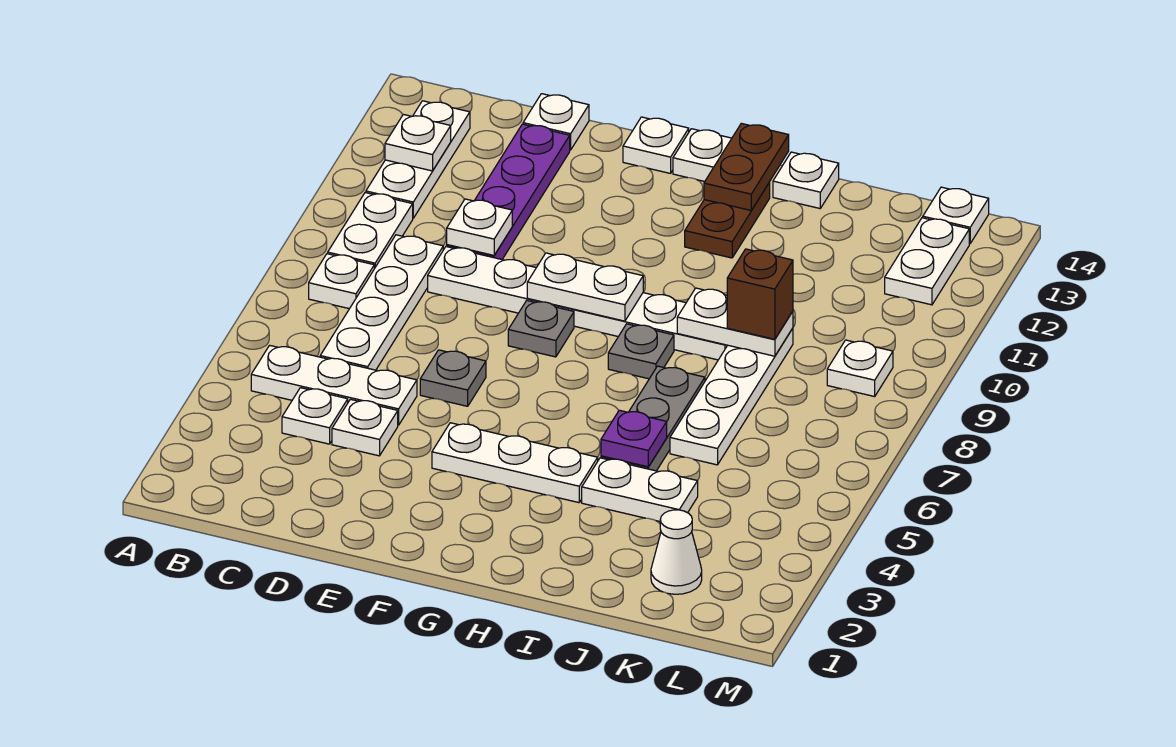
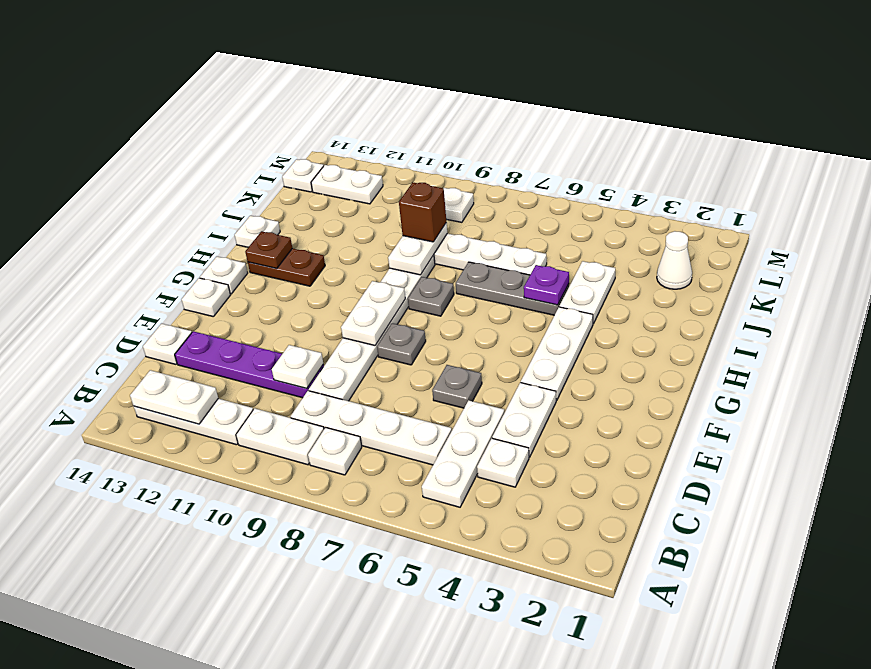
white 1x1 plate [385,114,451,171] -> white 1x2 plate [130,370,218,424]
white 1x1 plate [332,399,398,456] -> white 1x2 plate [492,383,557,457]
brown 1x2 plate [704,123,789,210] -> brown 1x1 plate [245,231,292,268]

